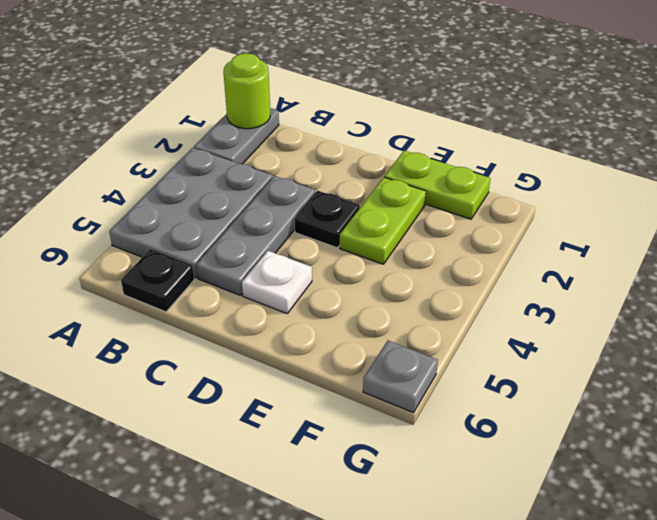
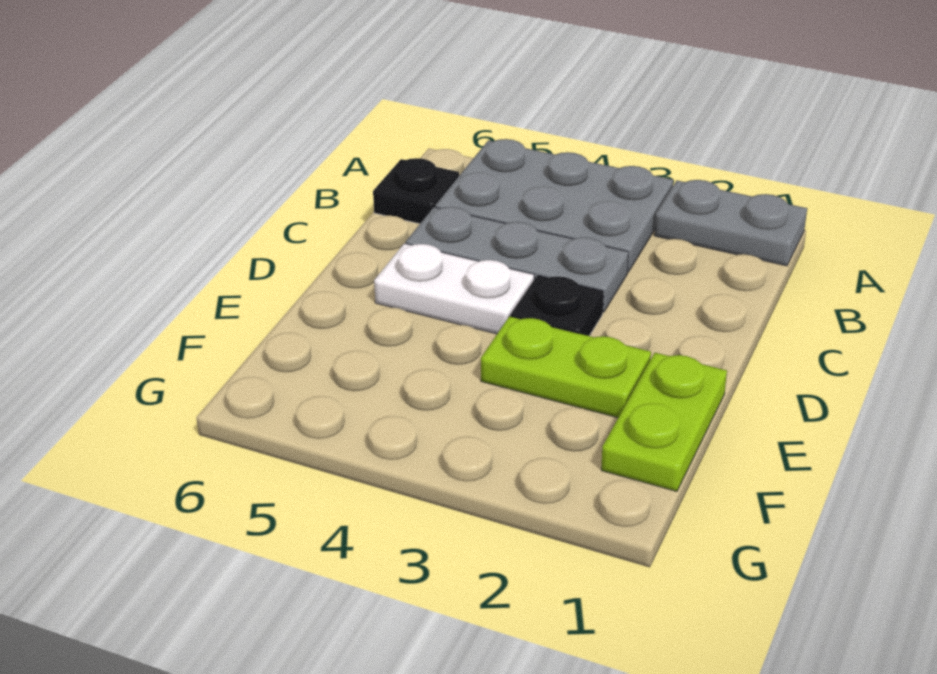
lime 1x1 round brick [223,53,270,129] -> none
white 1x1 plate [242,251,312,314] -> white 1x2 plate [374,243,534,334]
grey 1x1 plate [363,341,438,413] -> none

